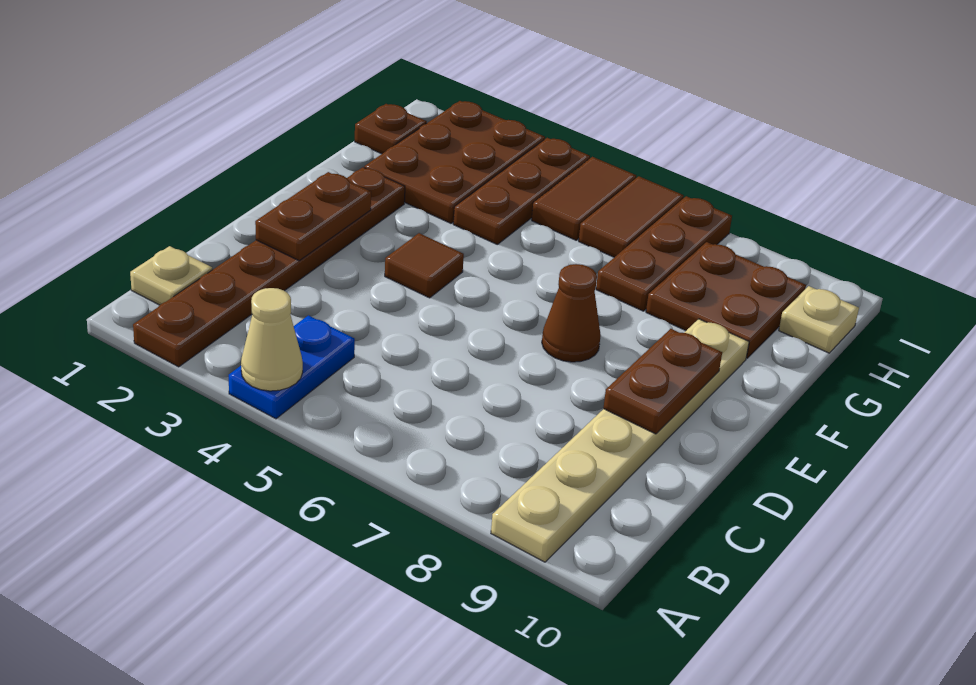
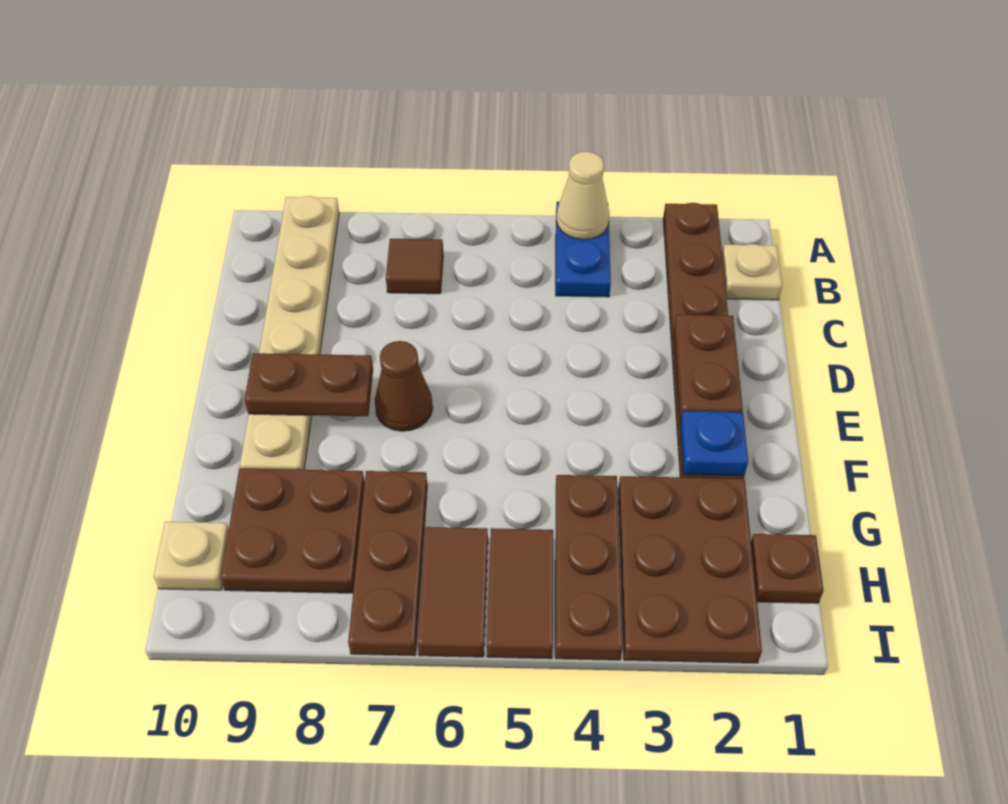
brown 1x2 plate [603,329,722,434] -> brown 1x2 plate turned to [245,353,373,416]
brown 1x1 tile [385,233,464,298] -> brown 1x1 tile moved to [386,239,443,294]
none -> blue 1x1 plate [680,411,748,476]

